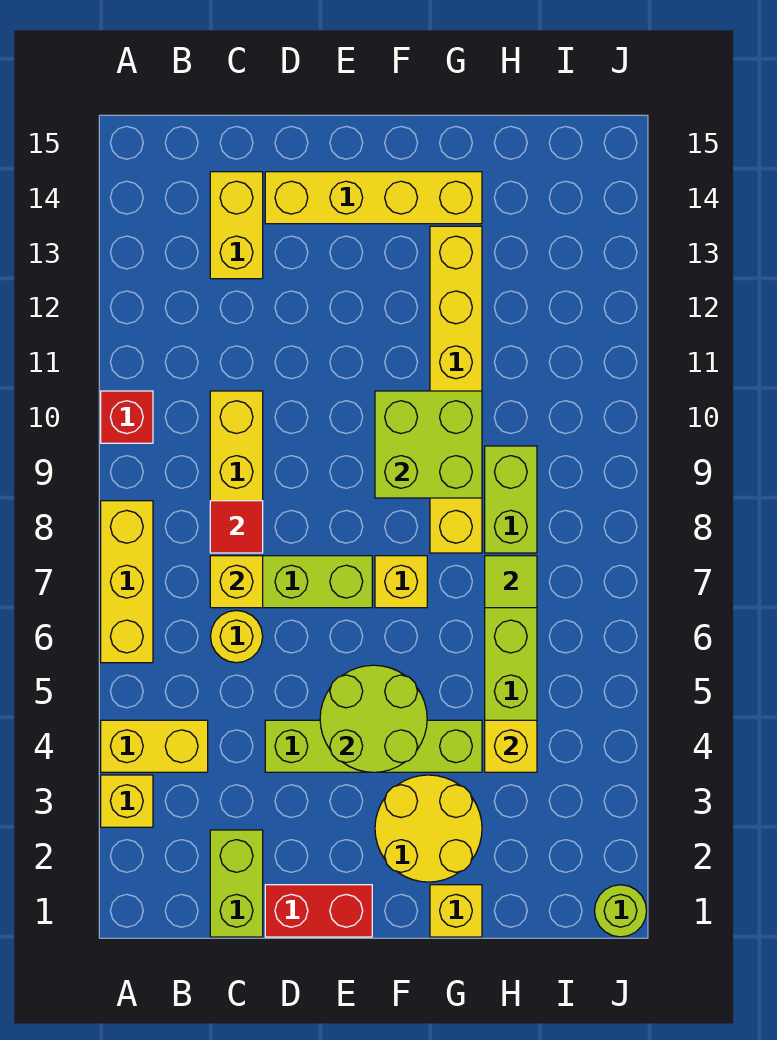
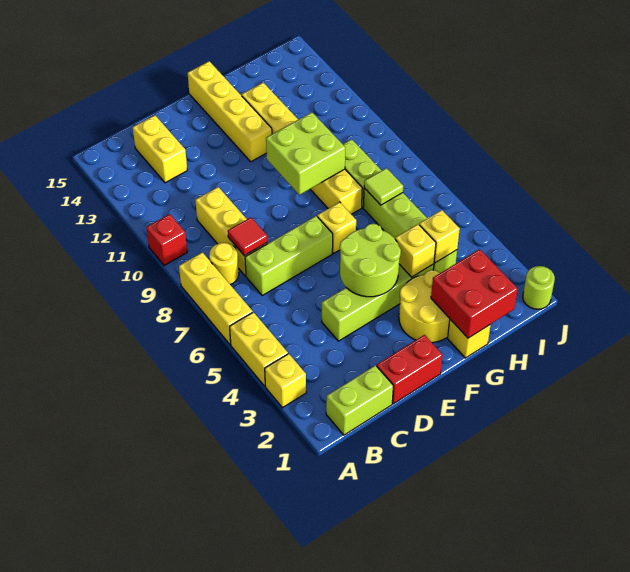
yellow 1x2 brick [101,720,208,772] -> yellow 1x2 brick turned to [230,312,288,386]
lime 1x2 brick [210,830,263,937] -> lime 1x2 brick turned to [326,365,393,435]
yellow 1x1 round brick [210,611,263,663] -> yellow 1x1 round brick moved to [209,243,239,285]
yellow 1x1 brick [210,556,263,608] -> yellow 1x1 brick moved to [395,224,436,277]
yellow 1x4 brick [265,172,482,224] -> yellow 1x4 brick turned to [188,61,272,162]
none -> red 2x2 brick [431,249,518,338]

